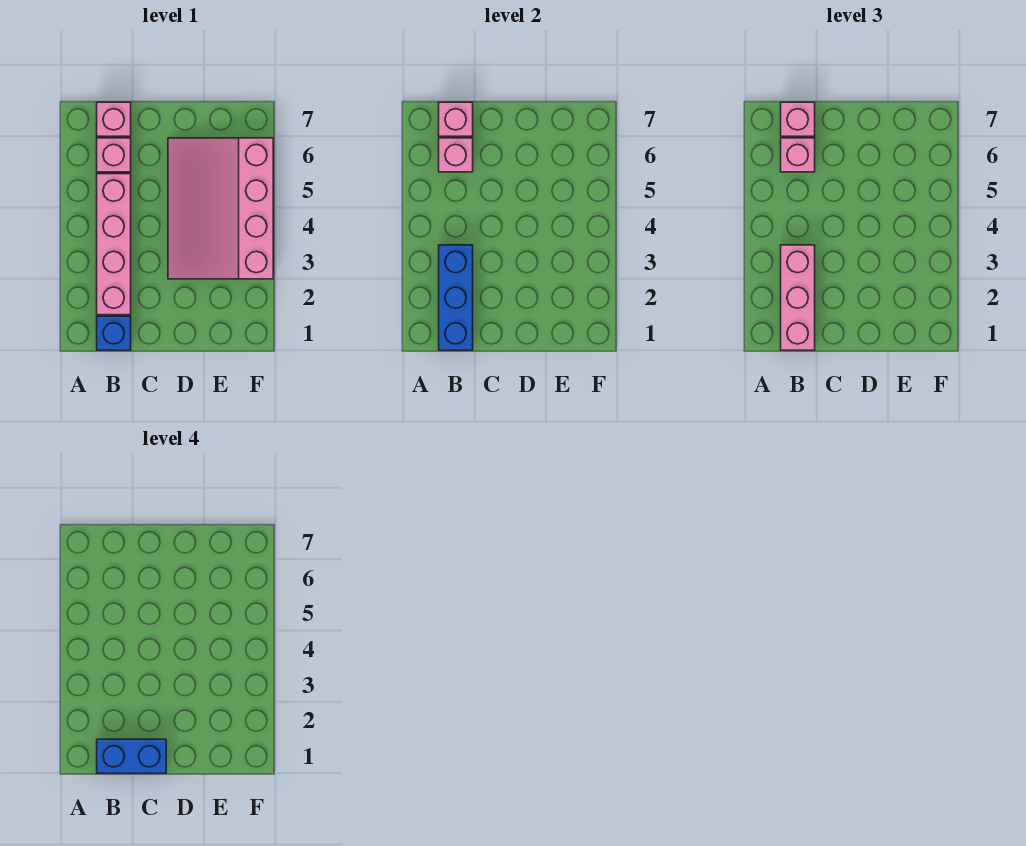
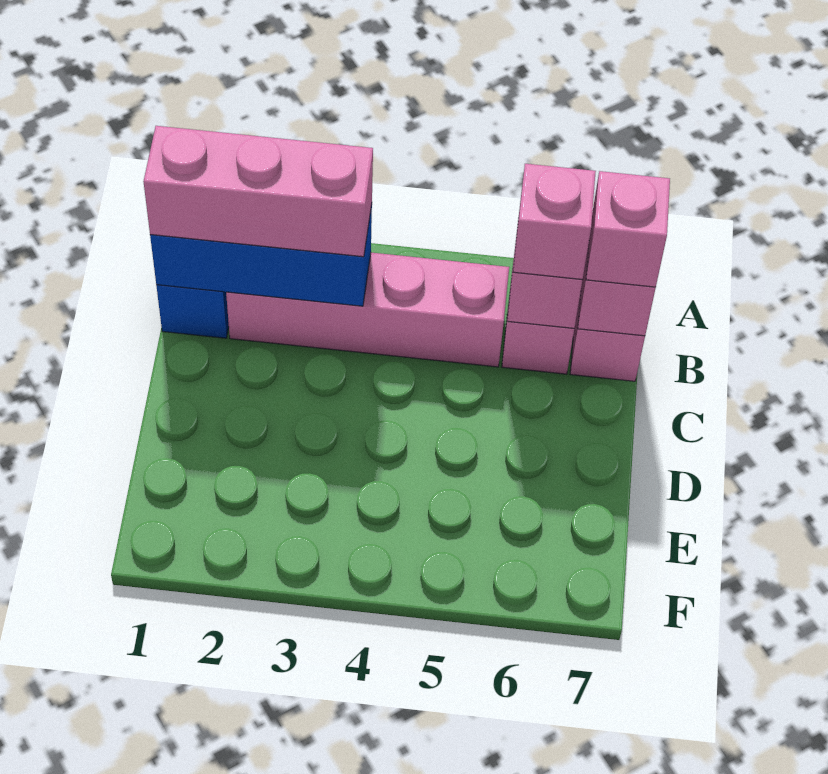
blue 1x2 brick [97,739,166,773] -> none
pink 3x4 slope [168,138,273,279] -> none

